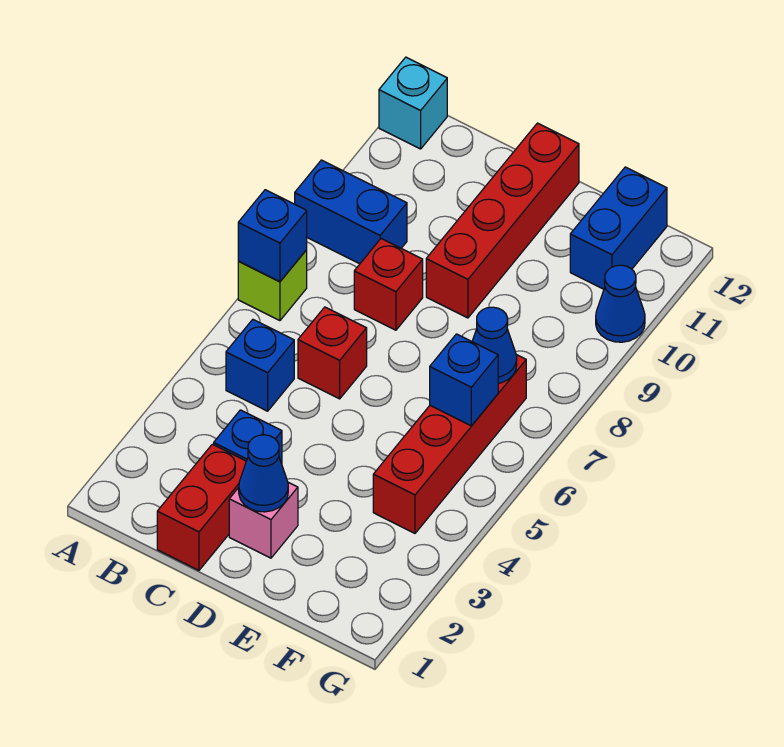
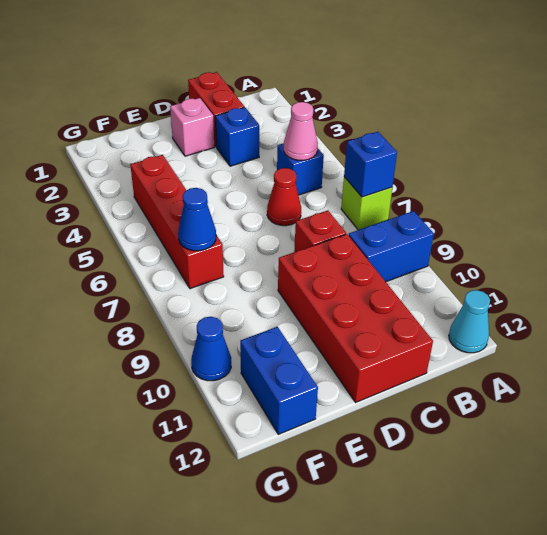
cyan 1x1 brick [379,57,447,149] -> cyan 1x1 cone [449,290,490,353]
none -> pink 1x1 cone [284,102,318,160]
red 1x1 brick [298,307,367,399] -> red 1x1 cone [267,168,301,226]
blue 1x1 cone [239,435,288,512] -> none
red 1x4 brick [426,123,579,318] -> red 2x4 brick [278,234,433,402]
blue 1x1 brick [430,334,498,426] -> none

